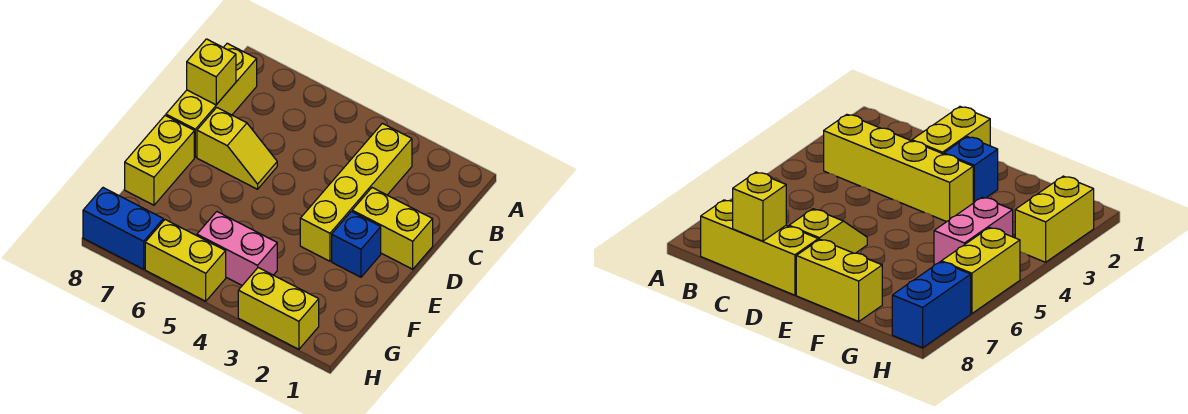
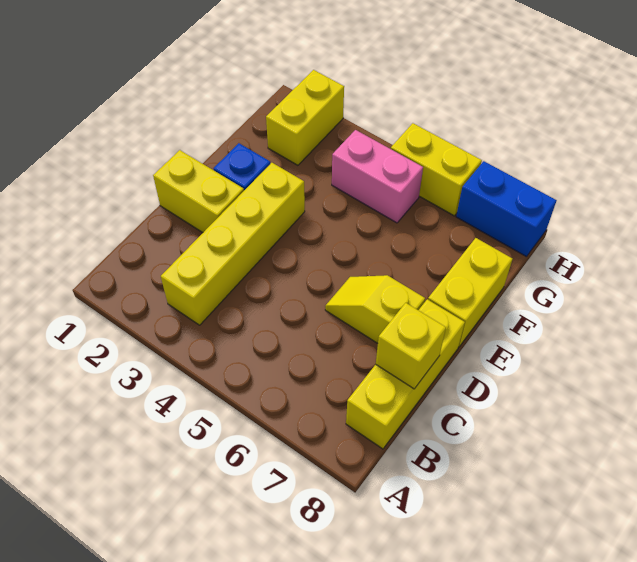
yellow 1x2 brick [238,268,319,349] -> yellow 1x2 brick turned to [266,70,344,165]

